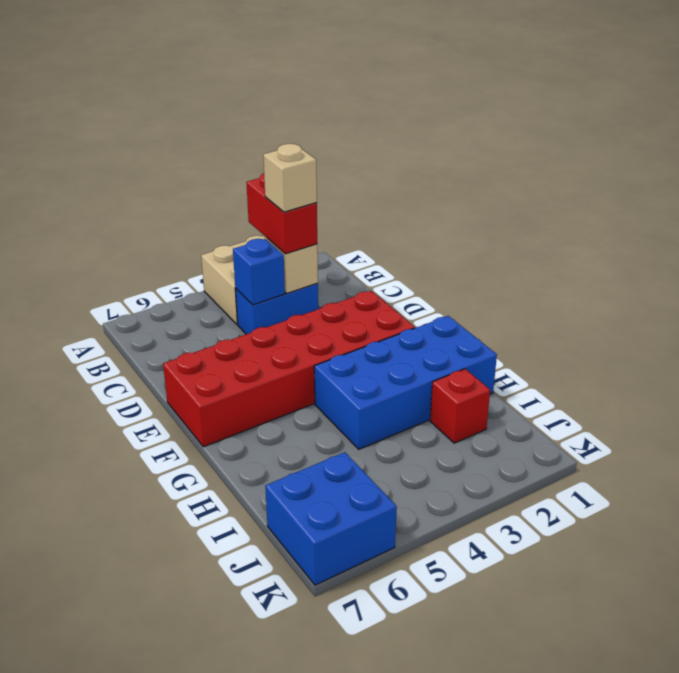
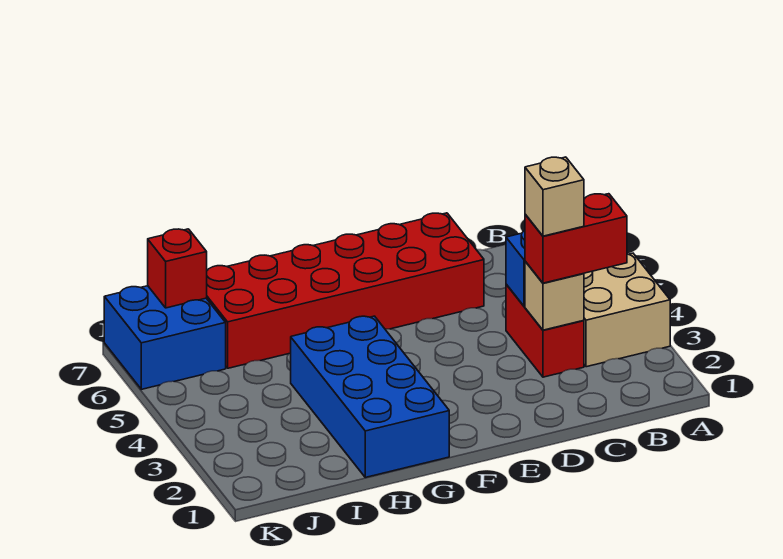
blue 1x2 brick [235,283,318,334] -> red 1x2 brick [506,284,584,377]
red 2x6 brick [163,291,415,447] -> red 2x6 brick turned to [206,213,484,368]
red 1x1 brick [430,369,490,443] -> red 1x1 brick moved to [148,229,207,308]

